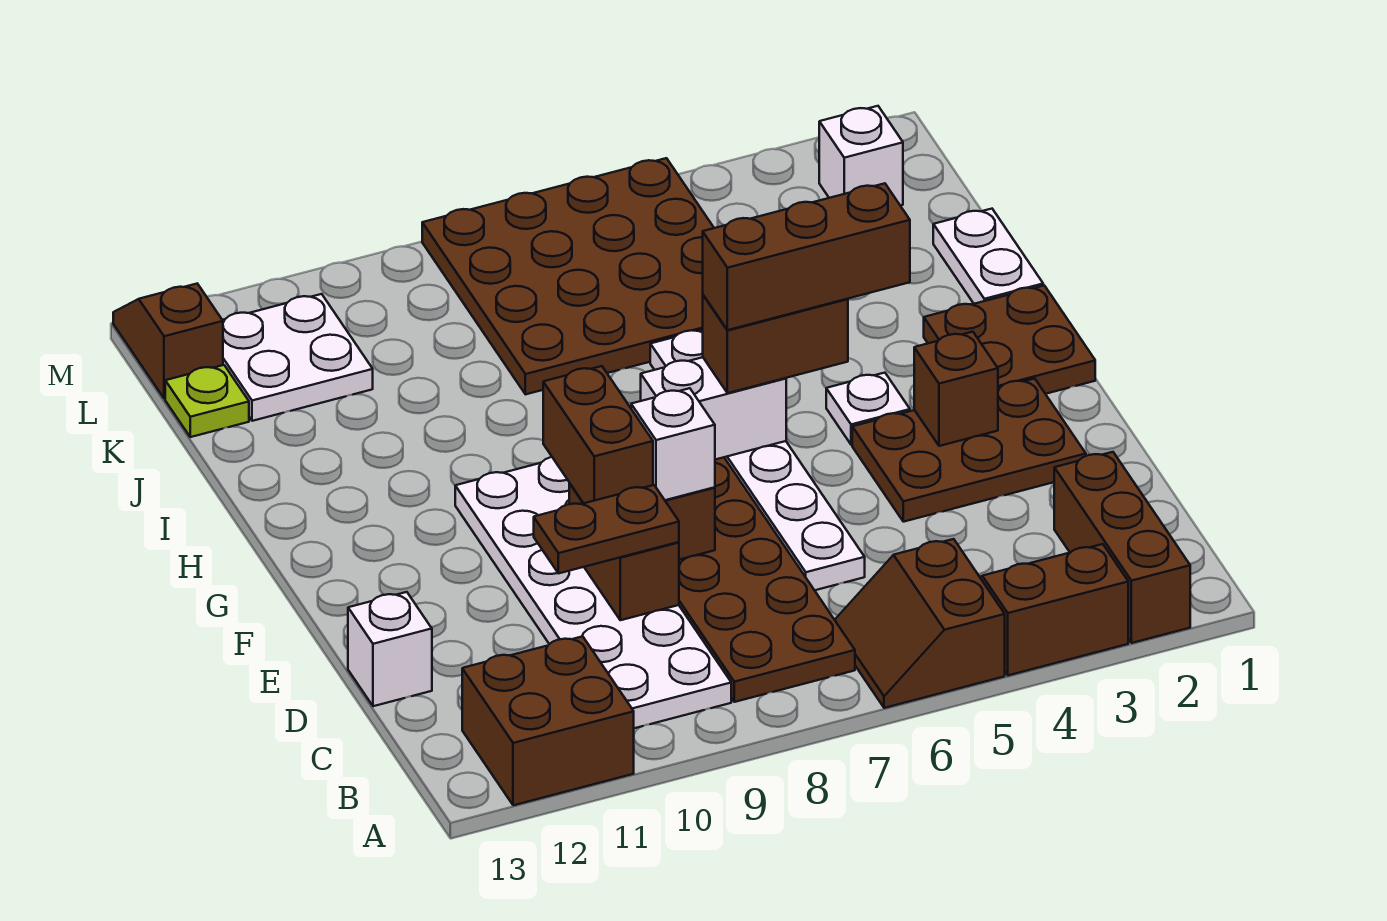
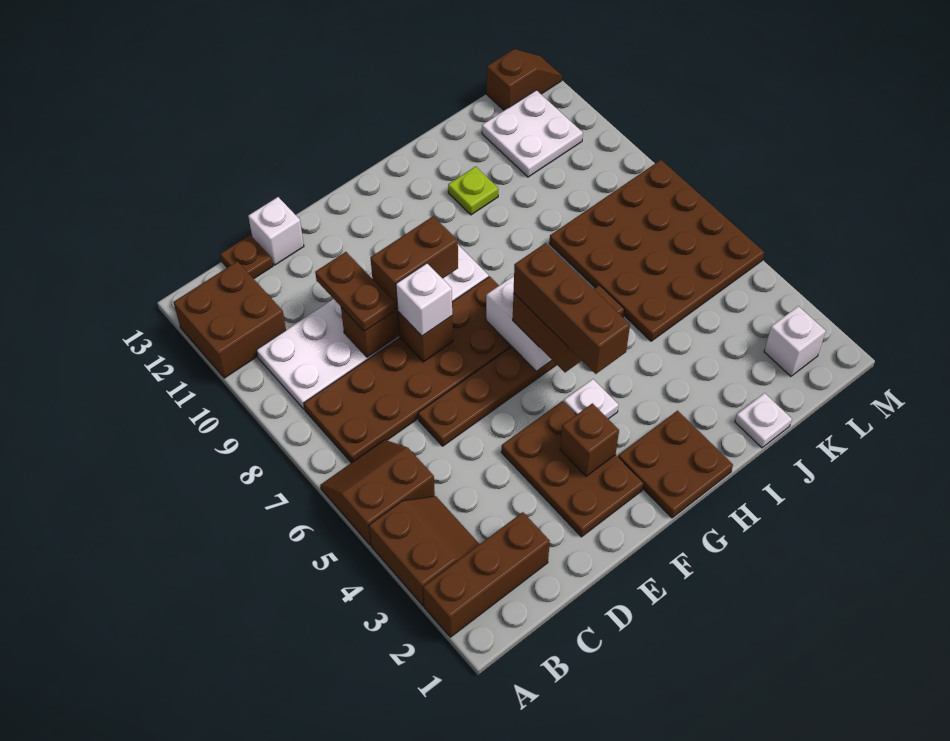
none -> brown 1x1 plate [221,235,273,279]
white 1x6 plate [650,330,865,590] -> brown 1x6 plate [418,285,624,446]
white 1x2 plate [933,209,1043,304] -> white 1x1 plate [735,393,792,448]
lime 1x1 plate [165,365,249,437] -> lime 1x1 plate moved to [448,166,498,215]

